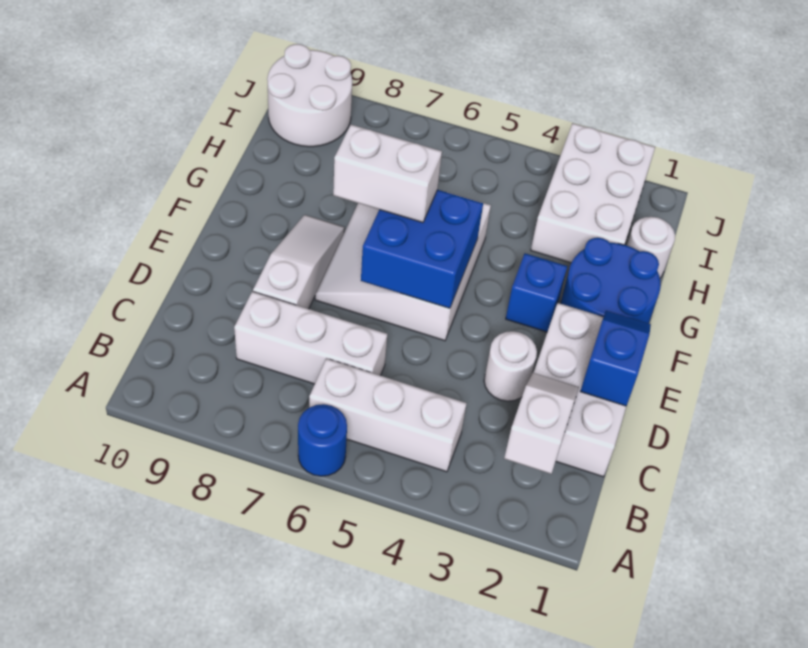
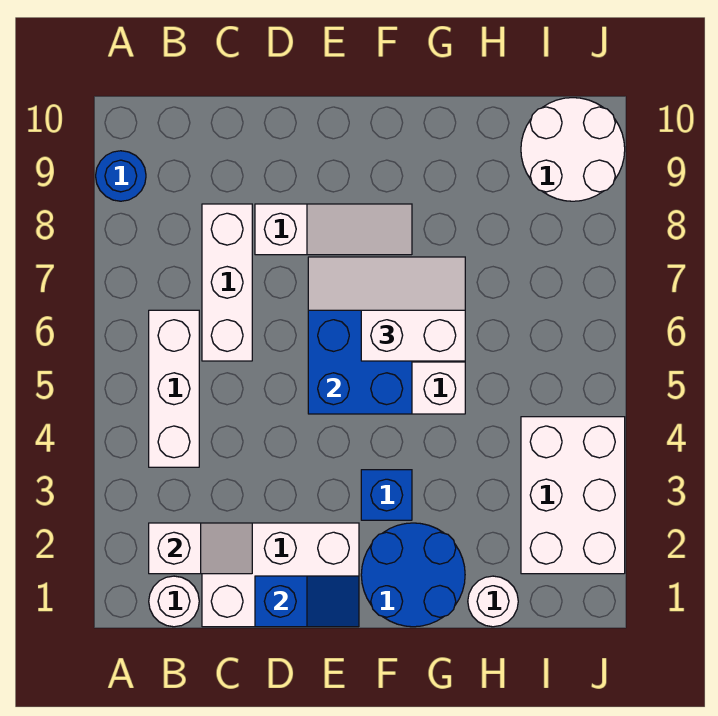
blue 1x1 round brick [298,404,347,476] -> blue 1x1 round brick moved to [96,151,146,201]
white 1x1 round brick [484,331,537,401] -> white 1x1 round brick moved to [149,576,199,627]
white 1x2 brick [333,125,442,223] -> white 1x2 brick turned to [361,310,465,361]
white 2x3 brick [531,123,655,263] -> white 2x3 brick turned to [521,417,625,574]

